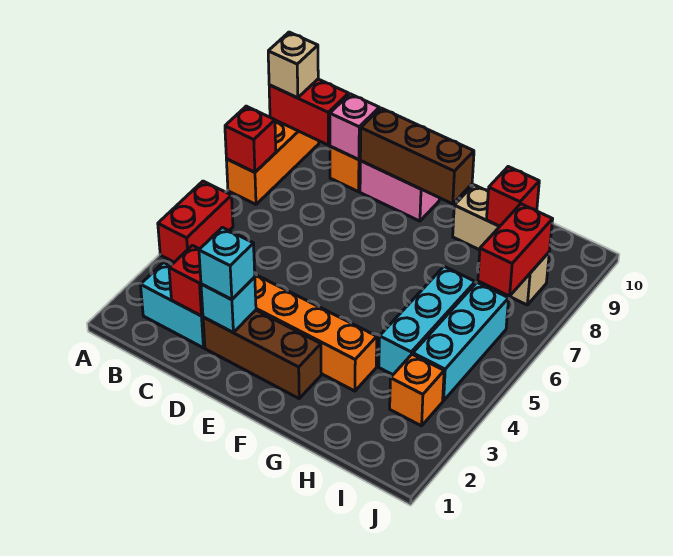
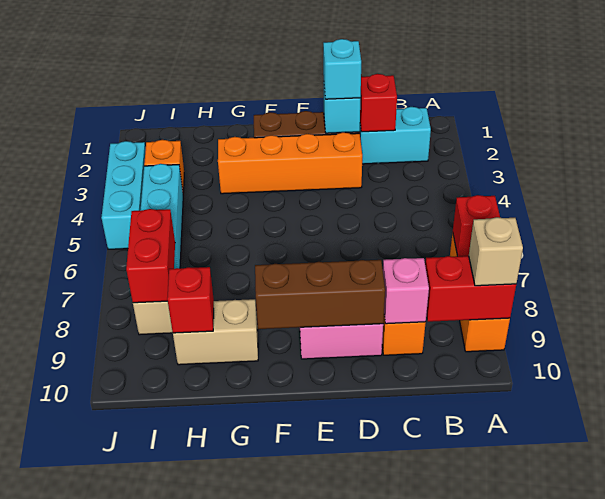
red 1x2 brick [158,181,233,262] -> none
cyan 1x3 brick [379,267,475,375] -> cyan 1x3 brick moved to [101,141,146,249]

